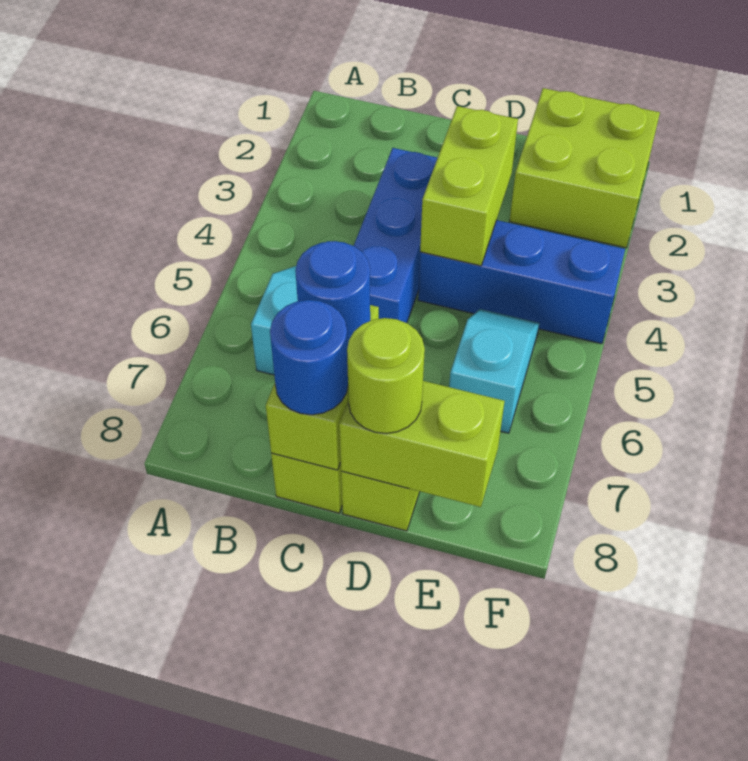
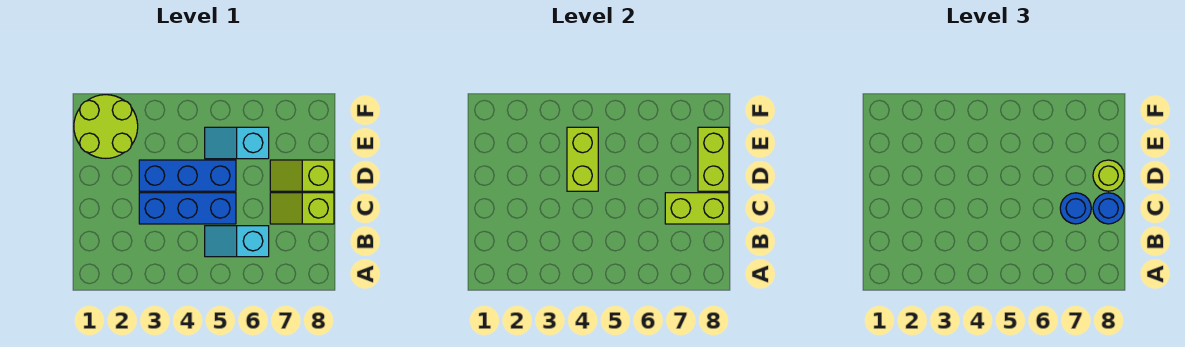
lime 1x2 brick [420,106,518,266] -> lime 1x2 brick turned to [567,127,598,191]
blue 1x3 brick [418,220,625,344] -> blue 1x3 brick turned to [139,160,236,191]
lime 2x2 brick [509,88,660,248] -> lime 2x2 round brick [74,95,138,158]

